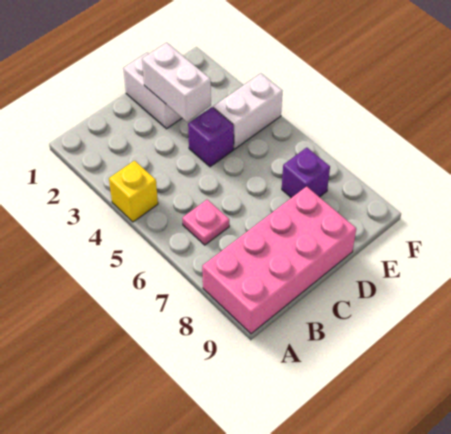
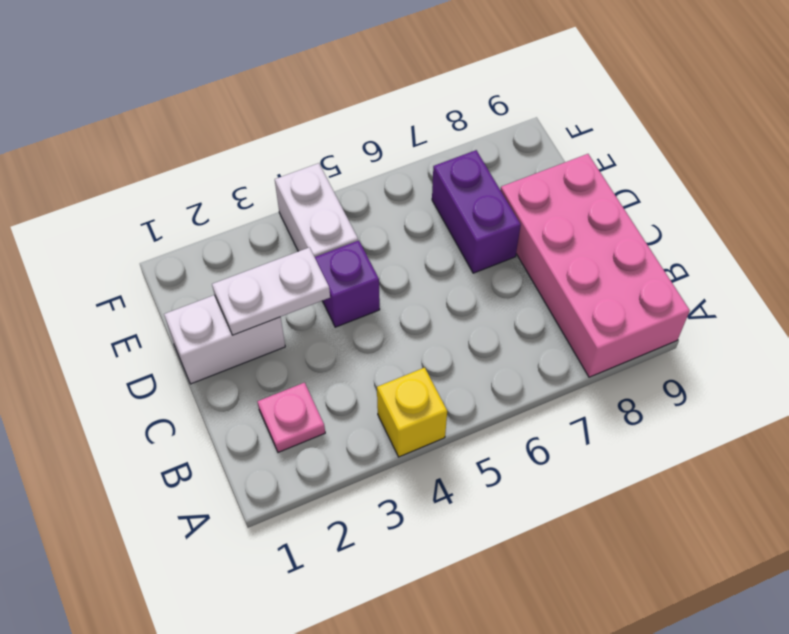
pink 1x1 plate [182,200,229,245] -> pink 1x1 plate moved to [257,383,325,452]
white 1x2 brick [142,43,211,122] -> white 1x2 plate [212,247,330,335]
purple 1x1 brick [282,148,330,198] -> purple 1x2 brick [432,150,521,273]

